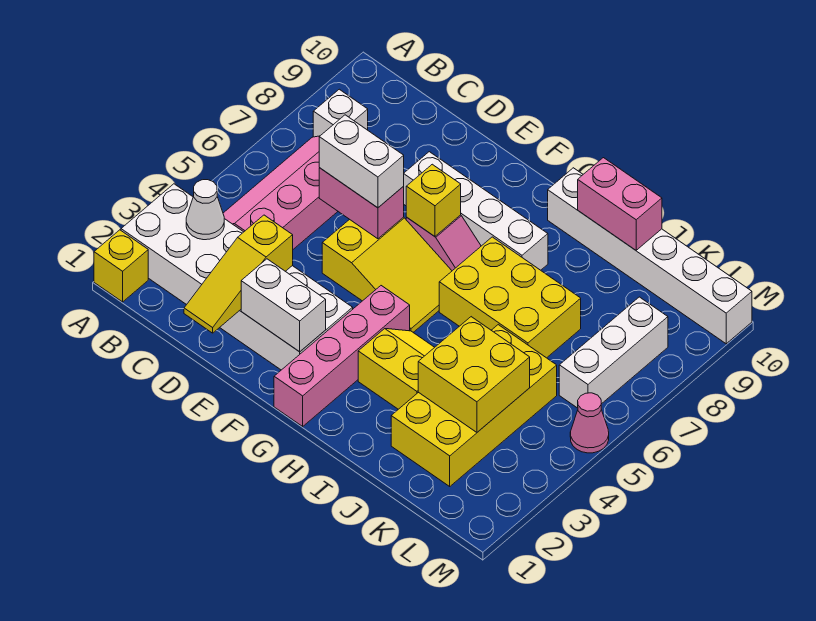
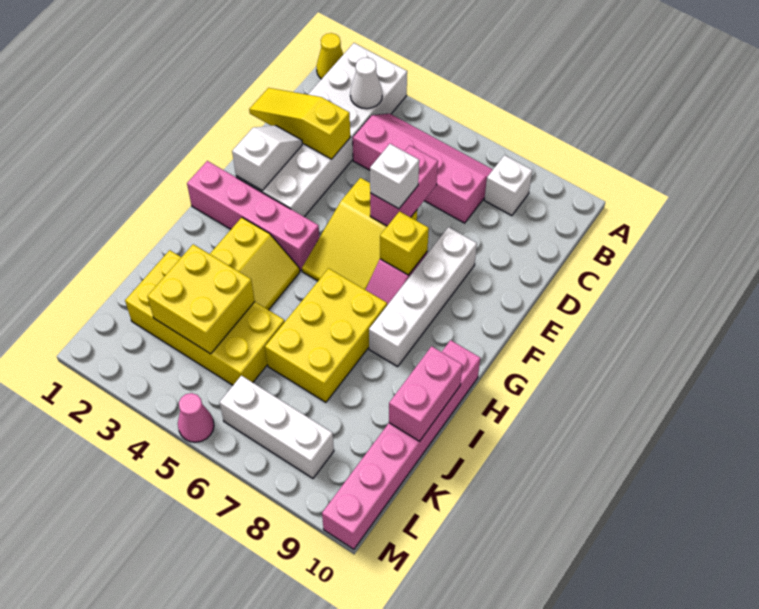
yellow 1x1 brick [94,230,148,302] -> yellow 1x1 cone [316,33,343,79]
white 1x2 brick [319,115,404,208] -> white 1x1 brick [370,144,419,209]
white 1x2 brick [241,259,326,352] -> white 1x2 slope [232,125,302,191]
white 1x6 brick [548,168,752,344] -> pink 1x6 brick [322,340,480,549]

